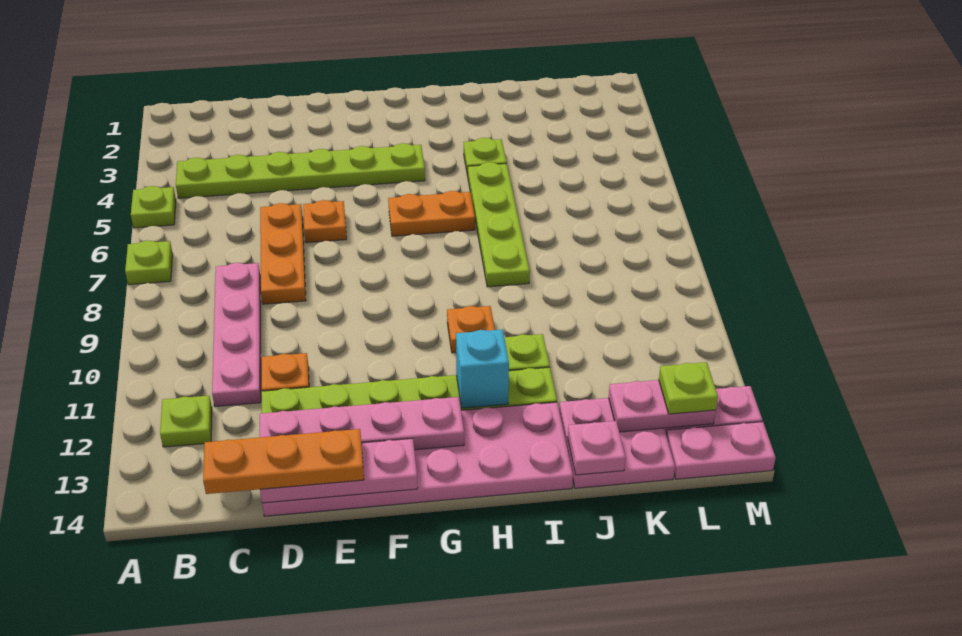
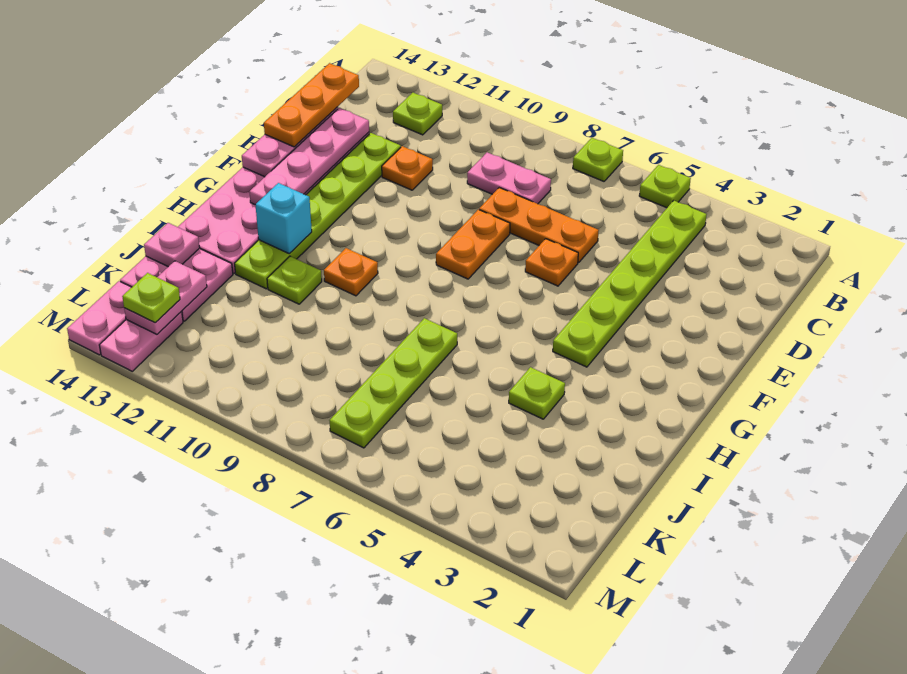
pink 1x4 plate [212,263,261,407] -> pink 1x2 plate [467,152,551,204]
orange 1x2 plate [388,191,475,236] -> orange 1x2 plate moved to [436,209,510,279]
lime 1x4 plate [468,162,530,287] -> lime 1x4 plate turned to [329,318,457,448]

